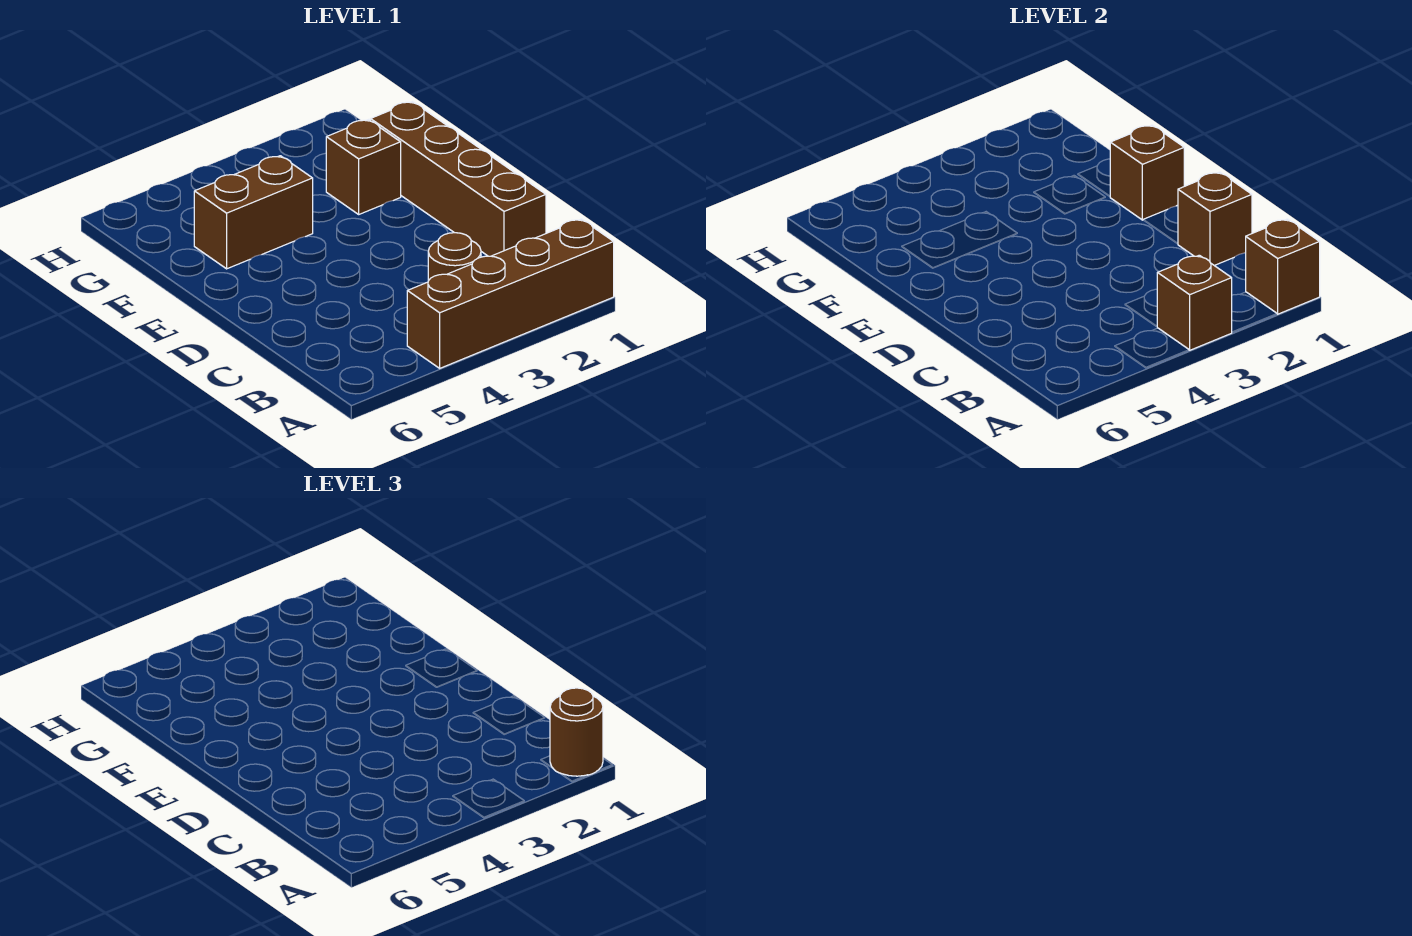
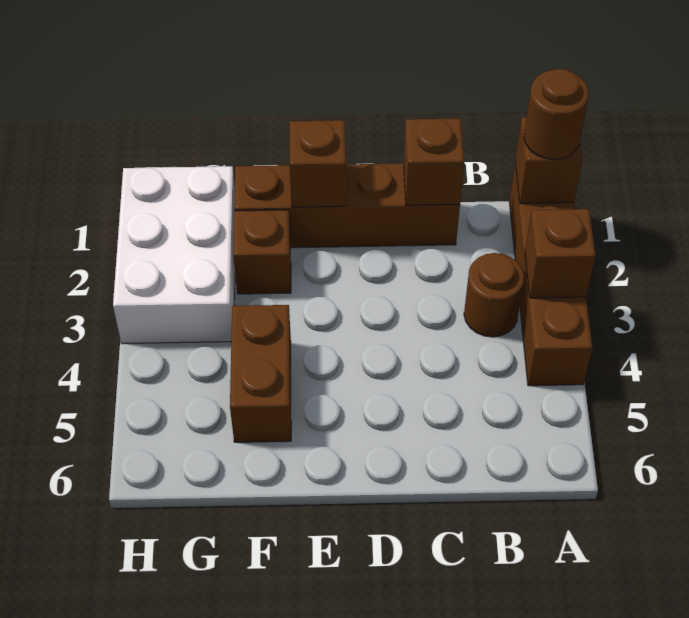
none -> white 2x3 brick [113,166,235,344]

